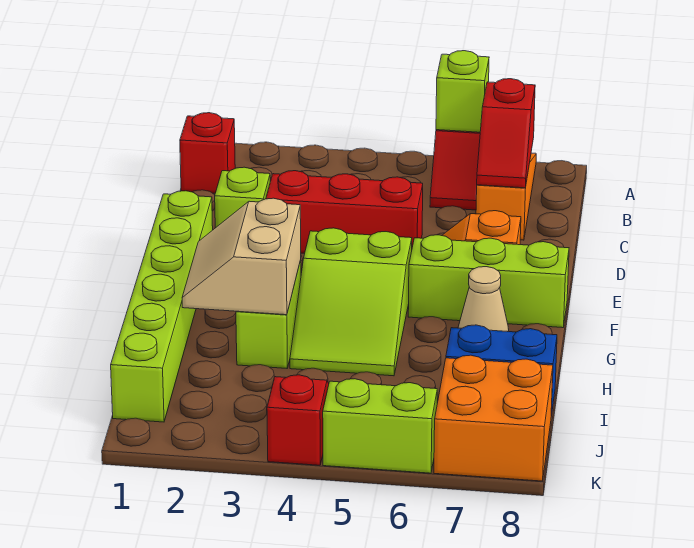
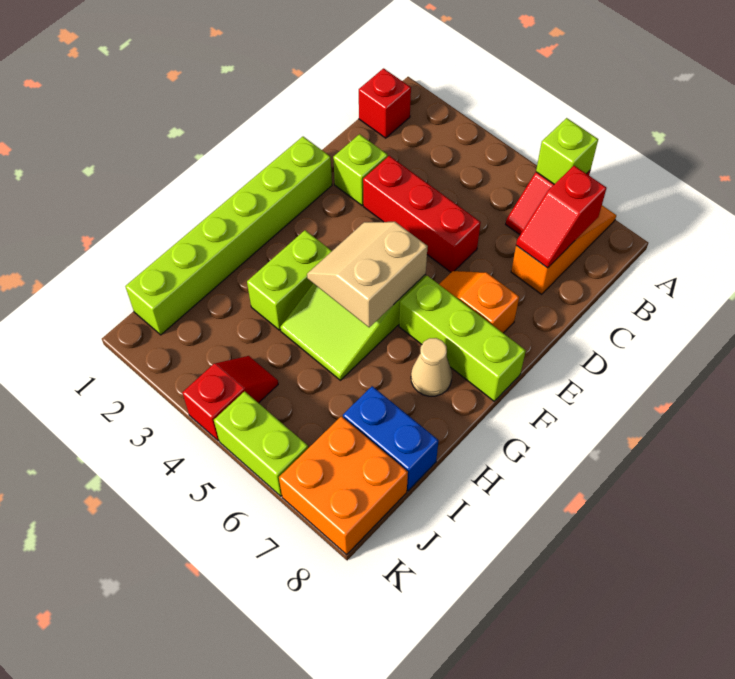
tan 2x2 slope [182,198,301,315] -> tan 2x2 slope moved to [307,222,428,327]

